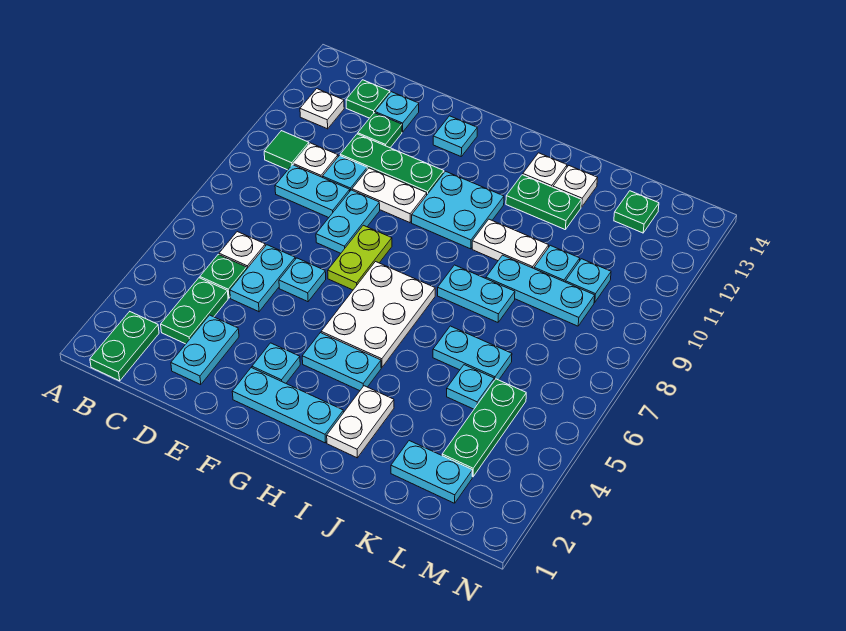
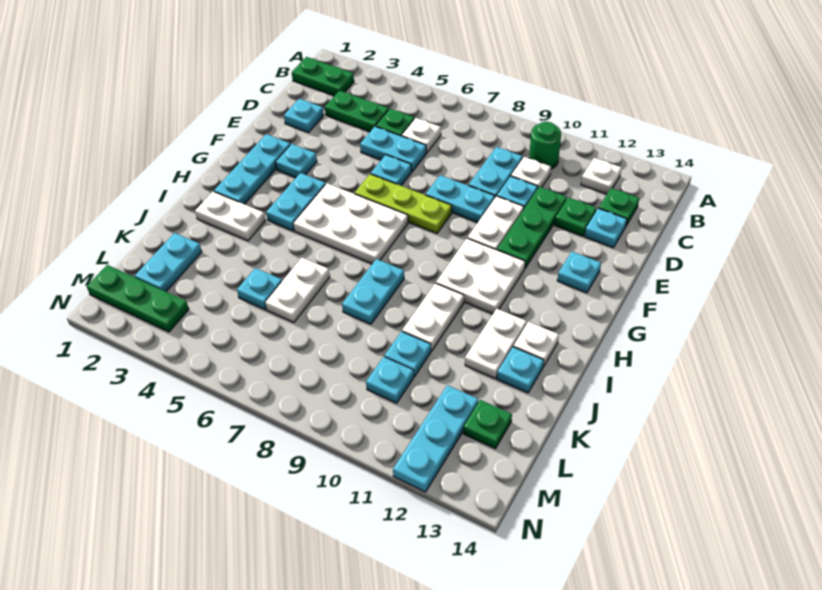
green 1x1 tile [264,131,309,170] -> green 1x1 round brick [529,122,561,169]
cyan 1x2 plate [171,315,239,385] -> cyan 1x1 plate [284,99,324,133]
lime 1x2 plate [328,225,392,290] -> lime 1x3 plate [355,174,452,233]
cyan 2x2 plate [412,171,504,249] -> white 2x2 plate [436,238,525,314]
green 1x2 plate [506,175,581,229] -> white 1x2 plate [465,309,527,378]
cyan 1x2 plate [433,326,512,381] -> white 1x2 plate [265,258,330,322]
cyan 1x3 plate [486,255,595,326] -> cyan 1x3 plate moved to [393,385,478,492]
white 1x1 plate [553,166,597,207] -> cyan 1x1 plate [497,347,544,393]
green 1x3 plate [442,379,526,477] -> green 1x3 plate moved to [87,265,189,332]

